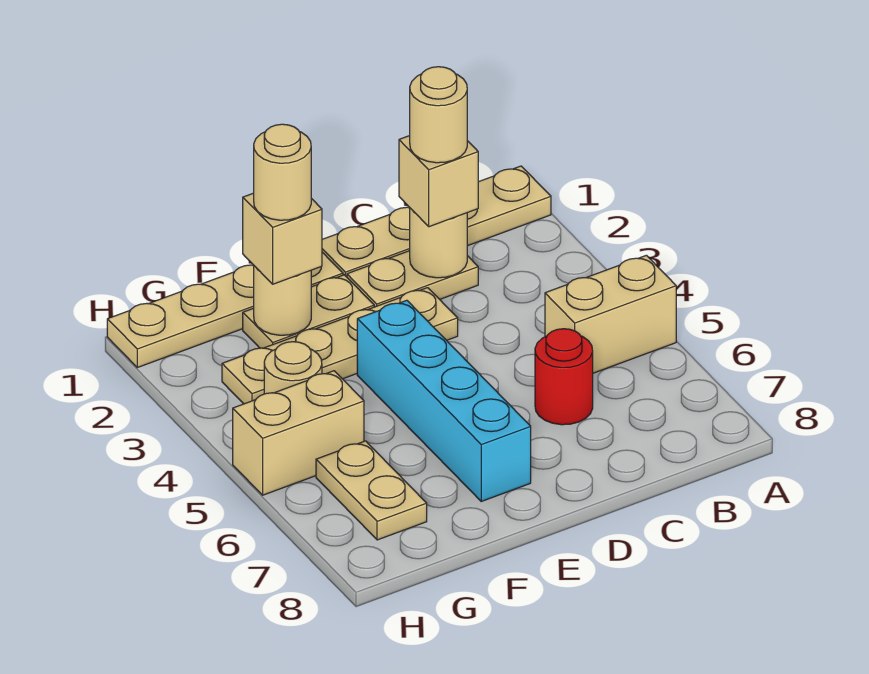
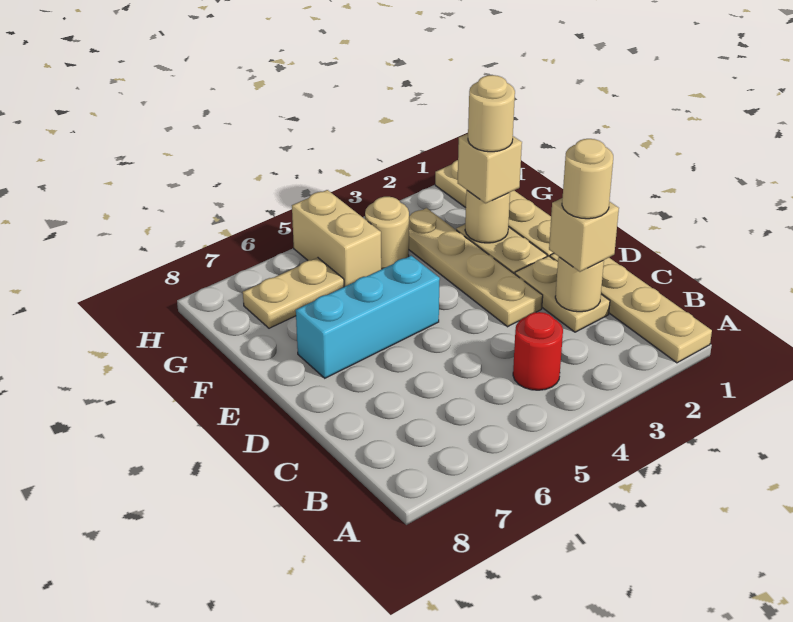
tan 1x2 brick [545,255,676,373] -> none
red 1x1 round brick [535,329,593,425] -> red 1x1 round brick moved to [513,312,563,390]
cyan 1x4 brick [357,300,531,501] -> cyan 1x3 brick [296,256,440,378]

